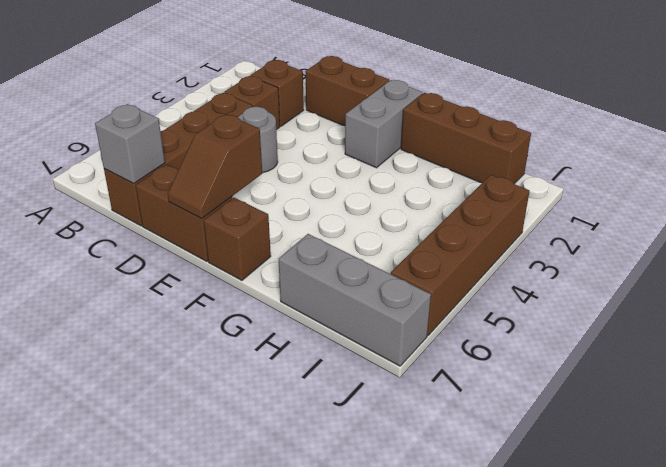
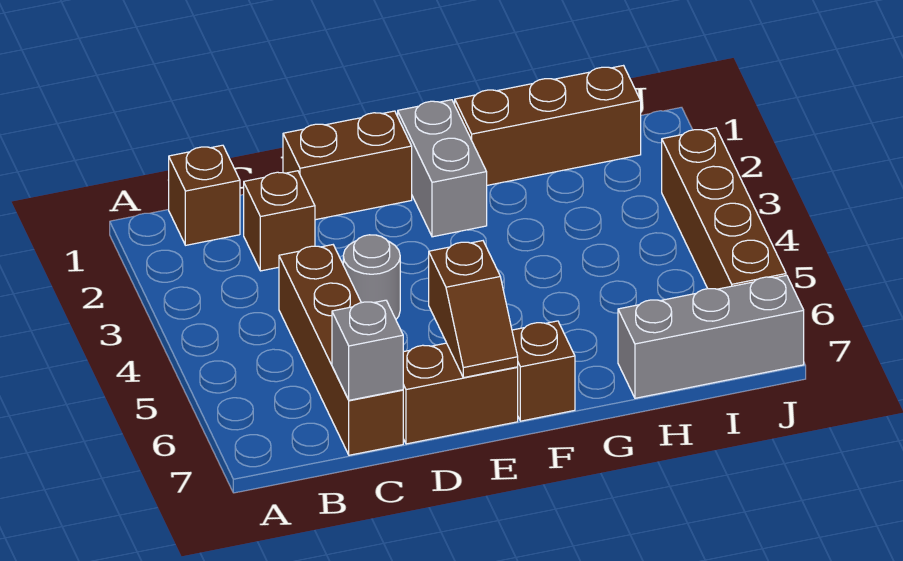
brown 1x1 brick [224,76,280,130] -> brown 1x1 brick moved to [169,145,240,245]

